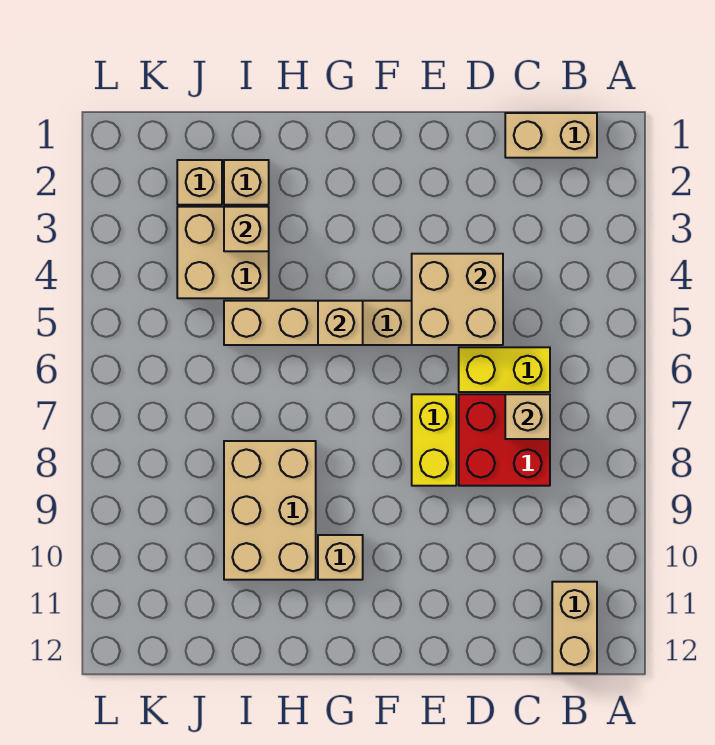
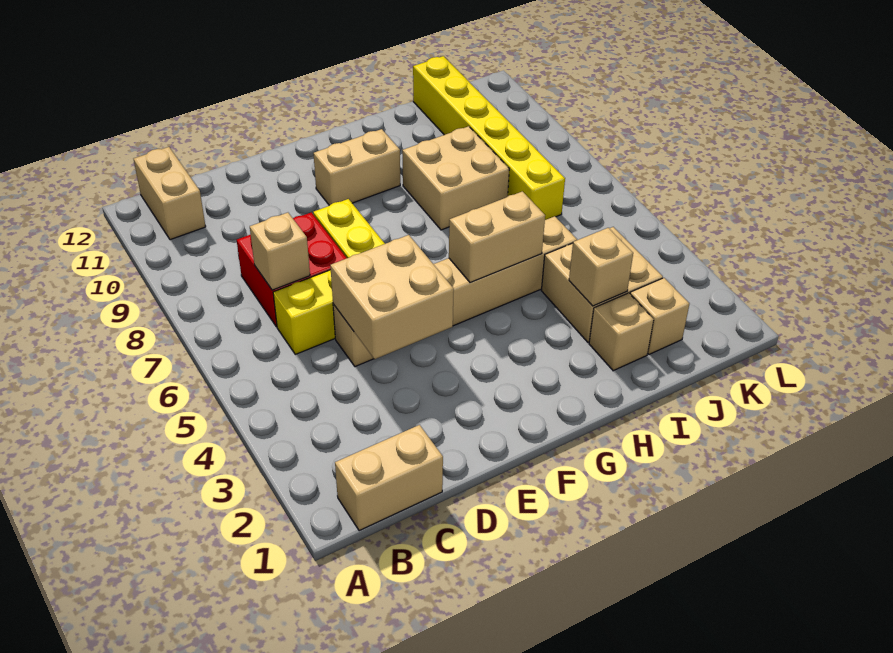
tan 1x1 brick [318,301,363,345] -> tan 1x2 brick [449,191,545,283]
tan 1x1 brick [318,535,363,580] -> tan 1x2 brick [313,129,400,205]
tan 2x3 brick [224,441,316,580] -> tan 2x2 brick [402,126,509,230]
none -> yellow 1x6 brick [413,56,565,220]

